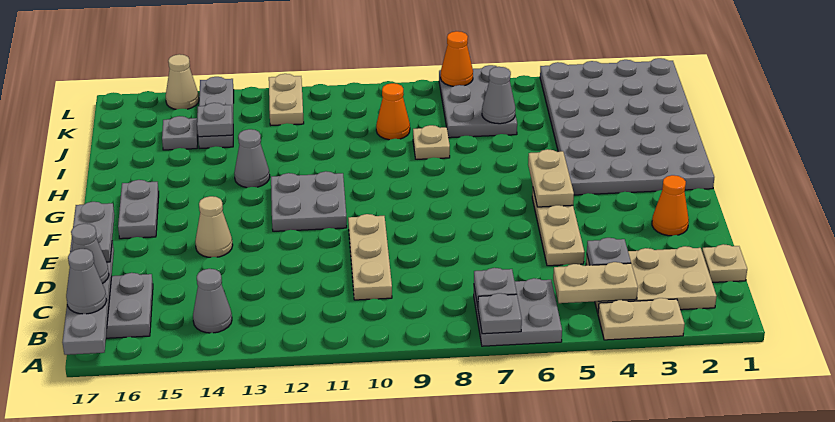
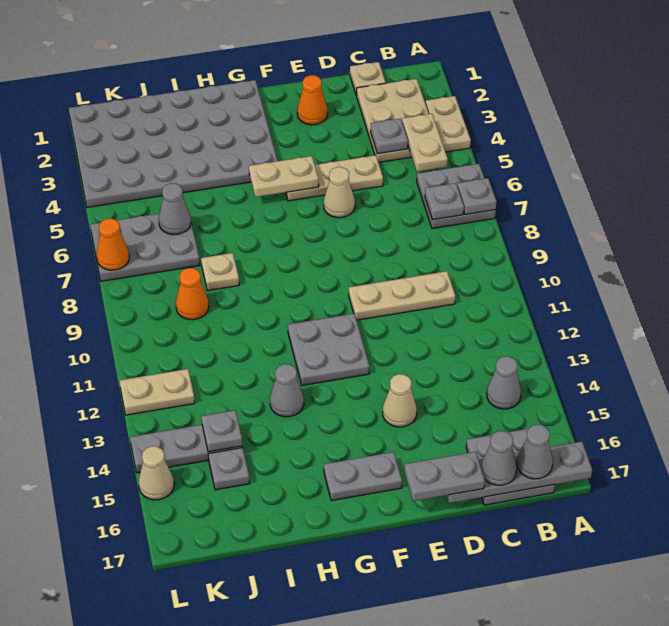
none -> tan 1x1 cone [324,167,355,218]

